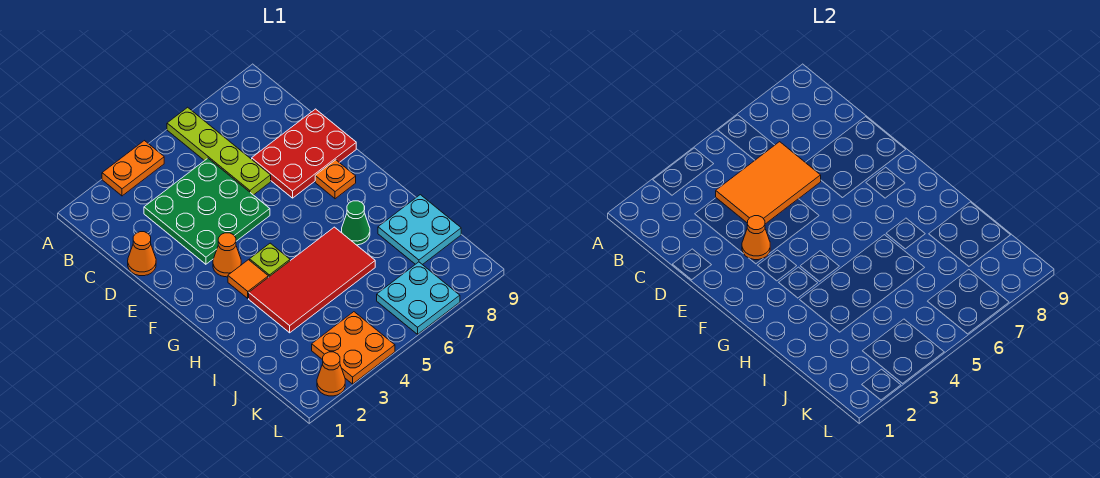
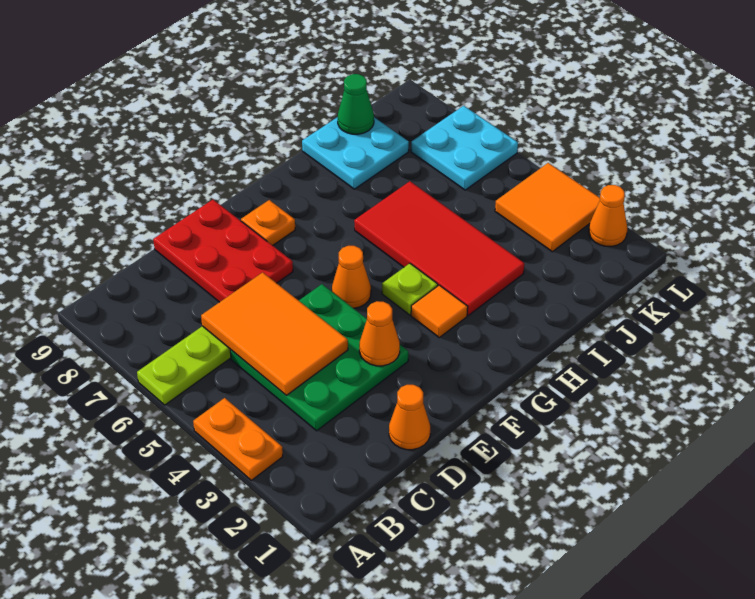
orange 1x1 cone [213,233,241,277] -> orange 1x1 cone moved to [332,246,371,308]
green 1x1 cone [342,201,370,245] -> green 1x1 cone moved to [338,74,374,134]
orange 2x2 plate [312,312,395,384] -> orange 2x2 tile [495,163,600,252]

